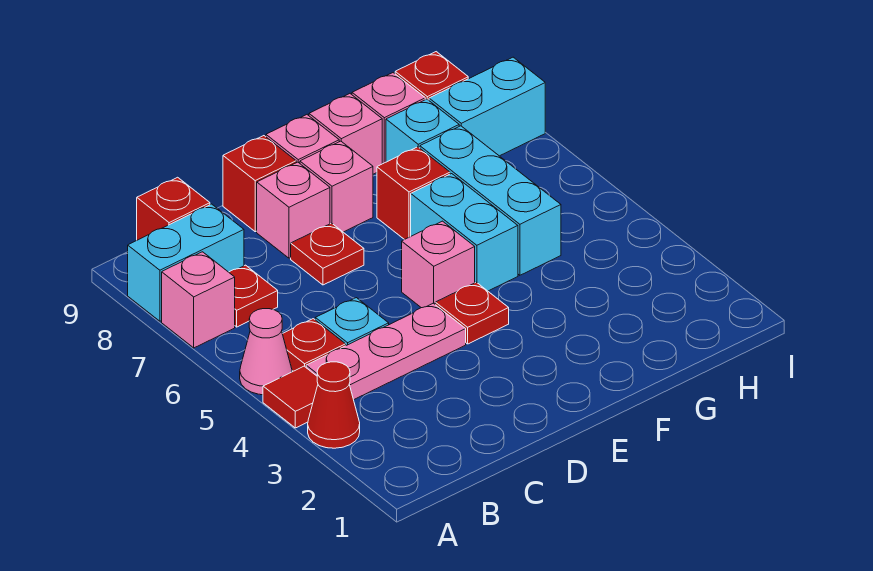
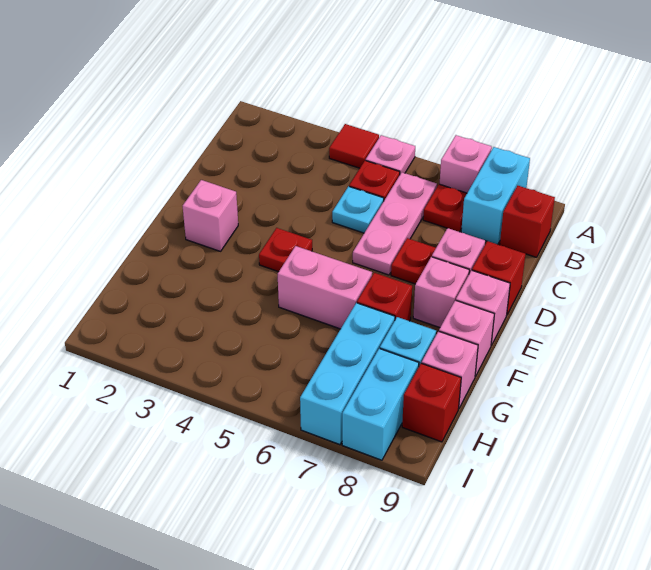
red 1x1 cone [308,362,360,448] -> none
pink 1x1 cone [240,309,292,395] -> pink 1x1 plate [366,135,415,174]
pink 1x3 plate [306,303,466,400] -> pink 1x3 plate moved to [353,172,437,275]
pink 1x1 brick [402,221,475,308] -> pink 1x1 brick moved to [183,180,238,251]
cyan 1x2 brick [411,174,518,291] -> pink 1x2 brick [278,246,372,329]
cyan 1x3 brick [420,126,561,275] -> cyan 1x3 brick turned to [300,303,395,445]

